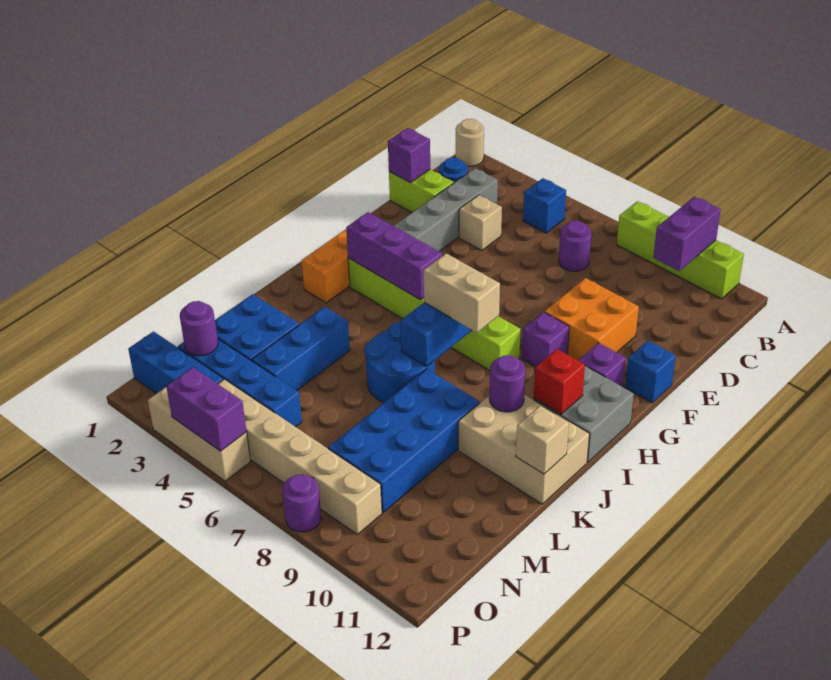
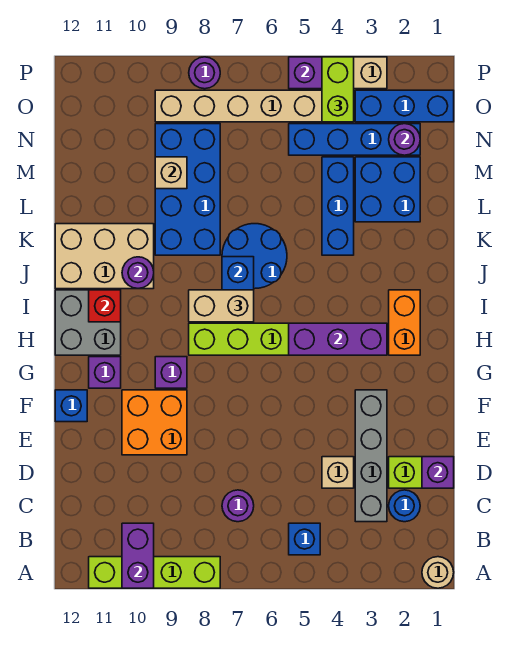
tan 1x1 brick [516,406,569,474] -> tan 1x1 brick moved to [155,157,187,189]
none -> lime 1x2 brick [322,57,354,122]

